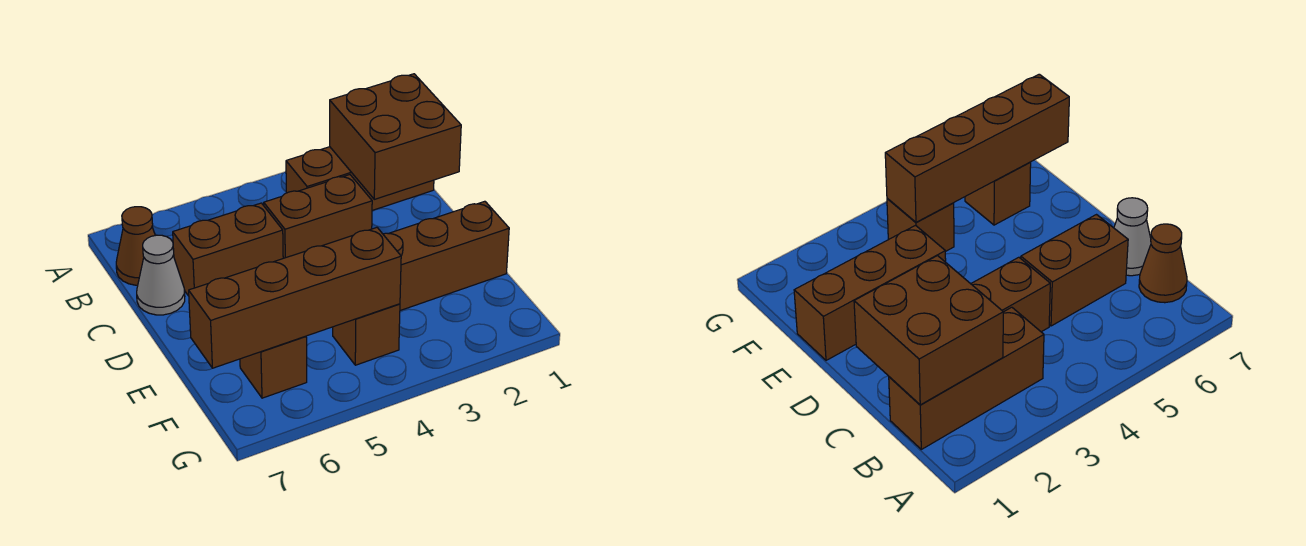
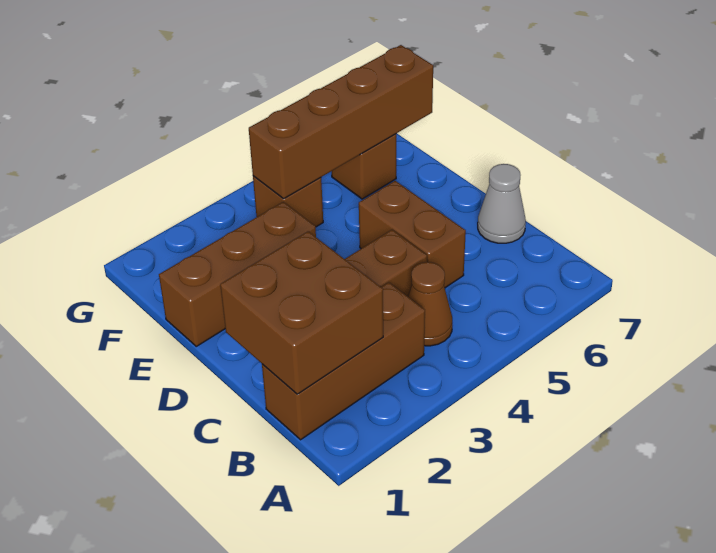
brown 1x1 cone [116,207,155,285] -> brown 1x1 cone moved to [408,262,452,346]
brown 1x2 brick [173,203,283,296] -> brown 1x2 brick turned to [359,181,466,288]

